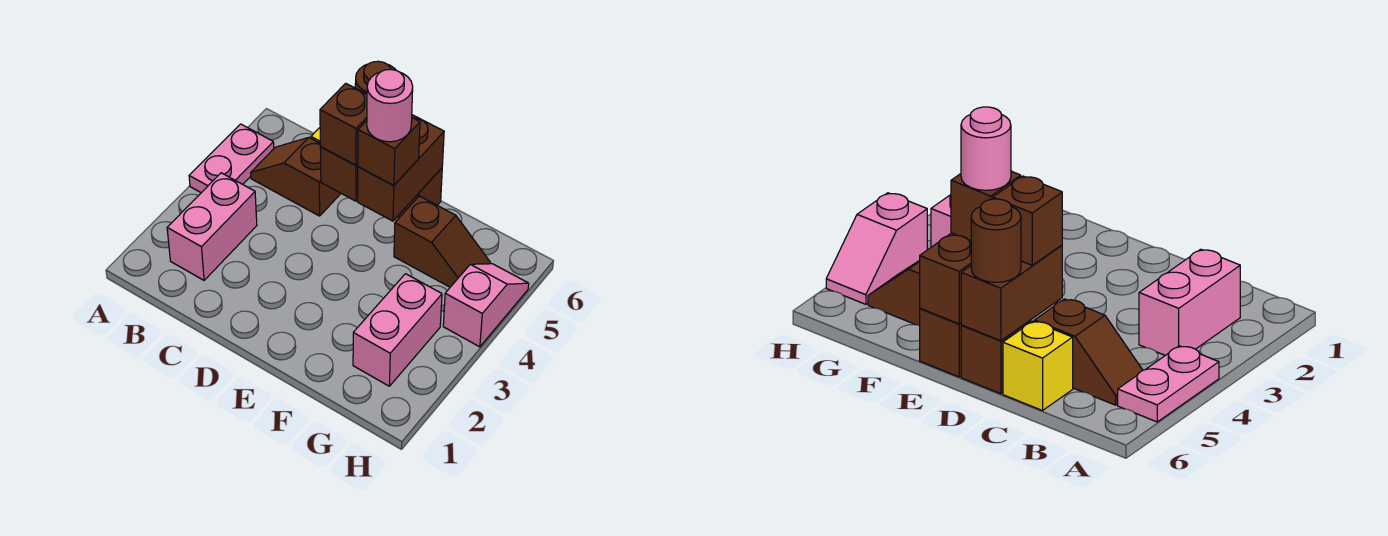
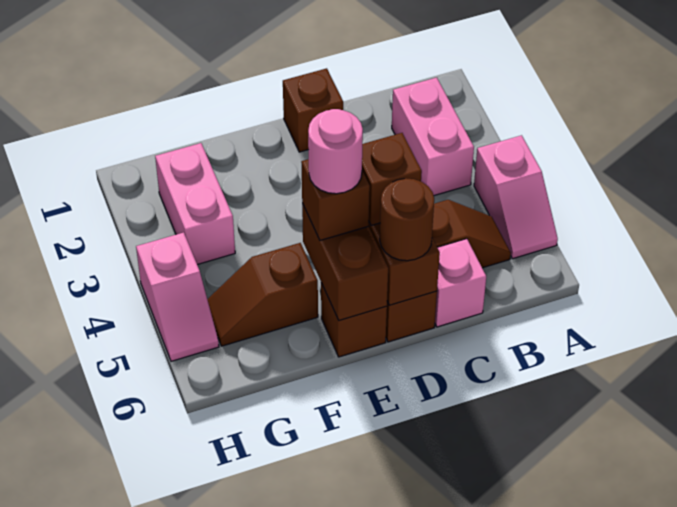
pink 1x2 plate [189,124,274,193] -> pink 1x2 slope [474,135,558,259]
yellow 1x1 brick [1003,321,1073,411] -> pink 1x1 brick [435,239,486,327]
none -> brown 1x1 brick [283,68,343,152]

